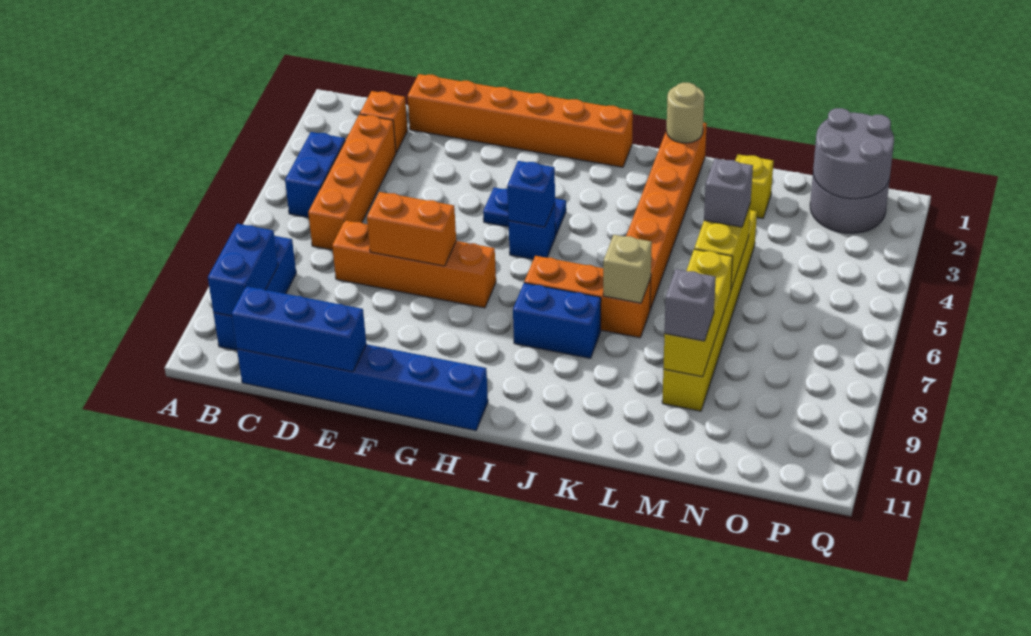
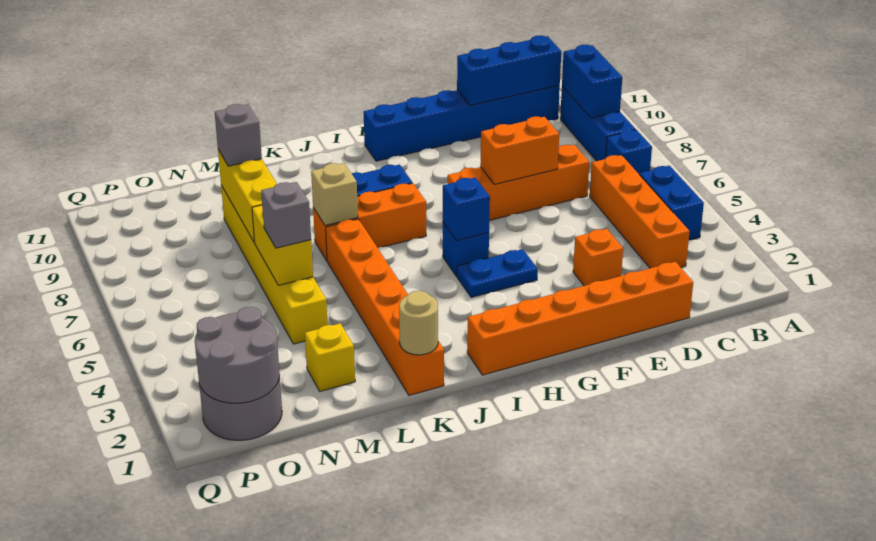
none -> blue 1x1 brick [606,130,652,175]
orange 1x1 brick [360,91,408,153] -> orange 1x1 brick moved to [573,229,623,286]

